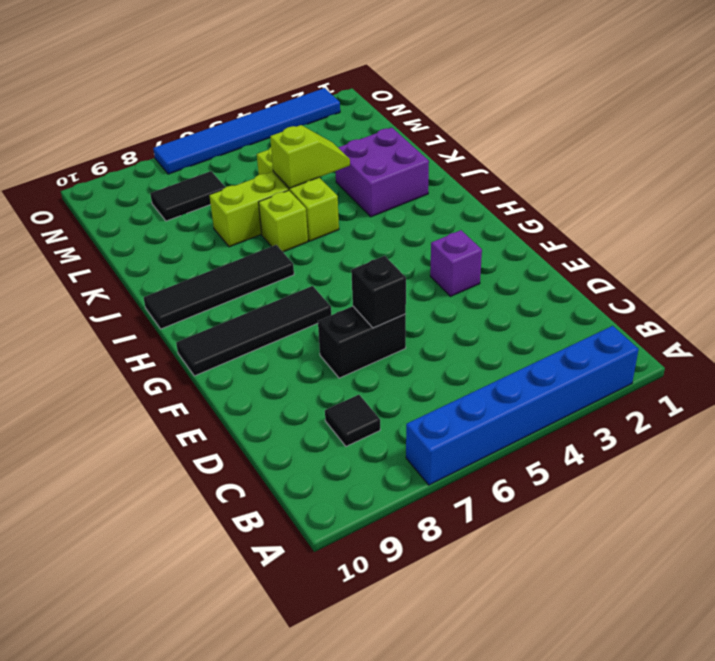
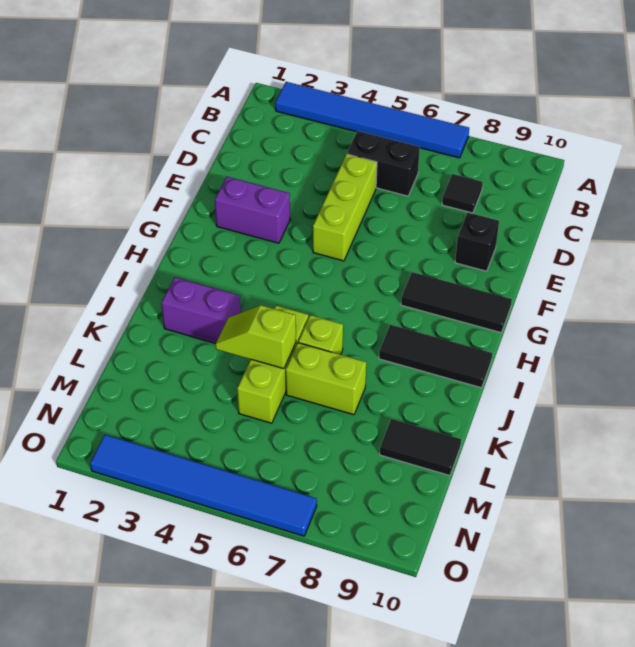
blue 1x6 brick [406,326,639,485] -> blue 1x6 tile [275,82,469,158]
none -> lime 1x3 brick [313,154,377,261]
black 1x2 brick [318,306,406,378] -> black 1x2 brick moved to [347,131,420,196]
black 1x1 brick [351,256,406,328] -> black 1x1 brick moved to [455,212,499,271]
purple 1x1 brick [430,230,482,296] -> purple 1x2 brick [215,177,290,243]
black 1x4 tile [176,286,331,376] -> black 1x3 tile [401,272,512,333]
black 1x4 tile [144,245,294,329] -> black 1x3 tile [379,325,492,388]
purple 2x2 brick [336,128,429,217] -> purple 1x2 brick [161,277,241,343]
black 1x2 tile [150,171,225,221] -> black 1x2 tile moved to [380,419,461,476]

